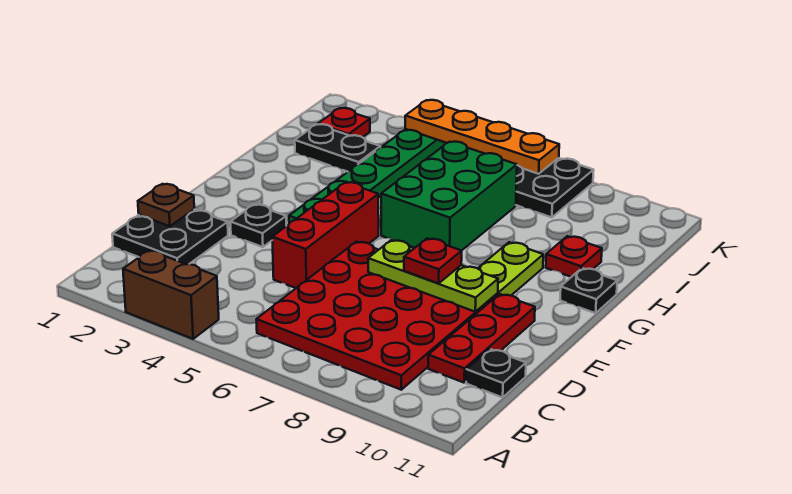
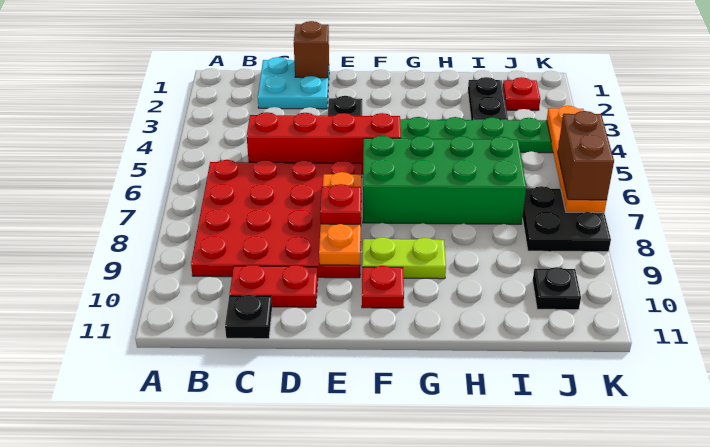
brown 1x2 brick [123,250,219,339] -> brown 1x2 brick moved to [558,111,614,200]
black 2x2 plate [112,210,228,264] -> cyan 2x2 plate [258,57,329,109]
red 1x3 plate [428,294,535,383] -> red 1x2 plate [230,265,318,307]
brown 1x1 plate [138,184,194,226] -> brown 1x1 brick [294,21,329,78]
red 1x3 brick [272,182,379,288] -> red 1x4 brick [247,112,401,174]
lime 1x3 plate [368,240,498,312] -> orange 1x3 plate [319,172,361,265]
green 2x3 brick [381,142,517,251] -> green 2x4 brick [363,136,526,224]
black 1x1 plate [560,268,617,313] -> black 1x1 plate moved to [533,267,581,310]
red 1x1 plate [546,236,602,277] -> red 1x1 plate moved to [362,266,404,308]

